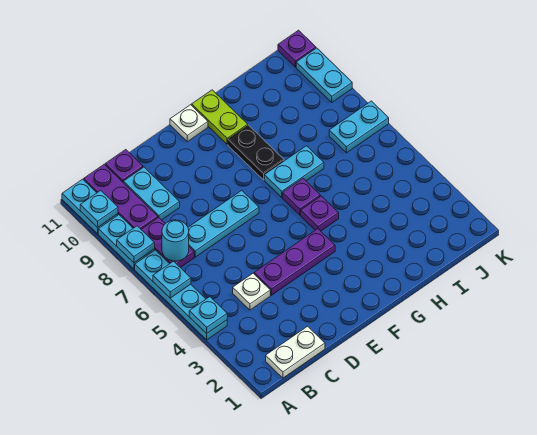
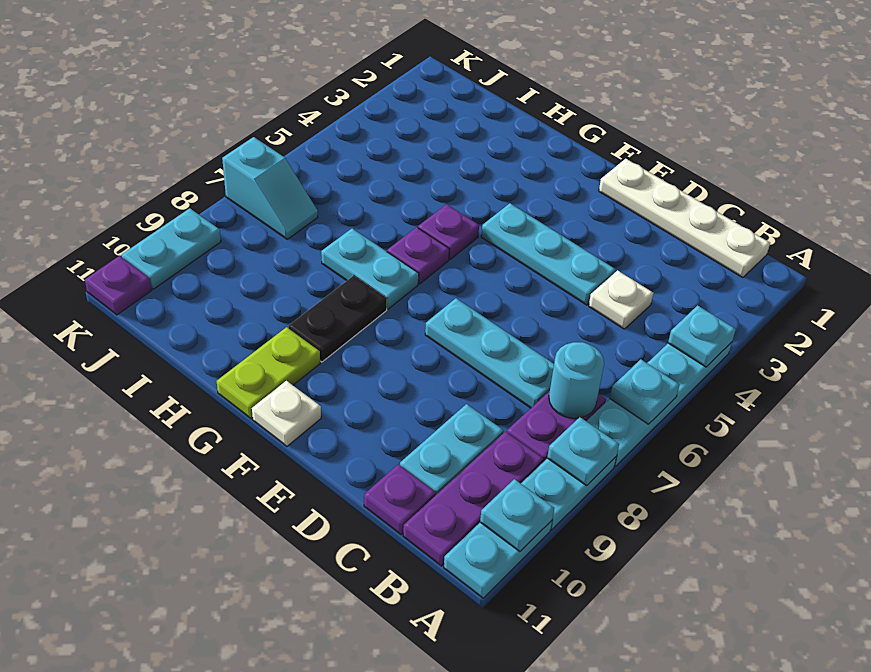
white 1x2 plate [266,326,325,378] -> white 1x4 plate [599,159,770,278]
purple 1x3 plate [254,229,335,295] -> cyan 1x3 plate [481,203,616,305]
cyan 1x2 plate [329,101,389,153] -> cyan 1x2 slope [222,137,318,239]

